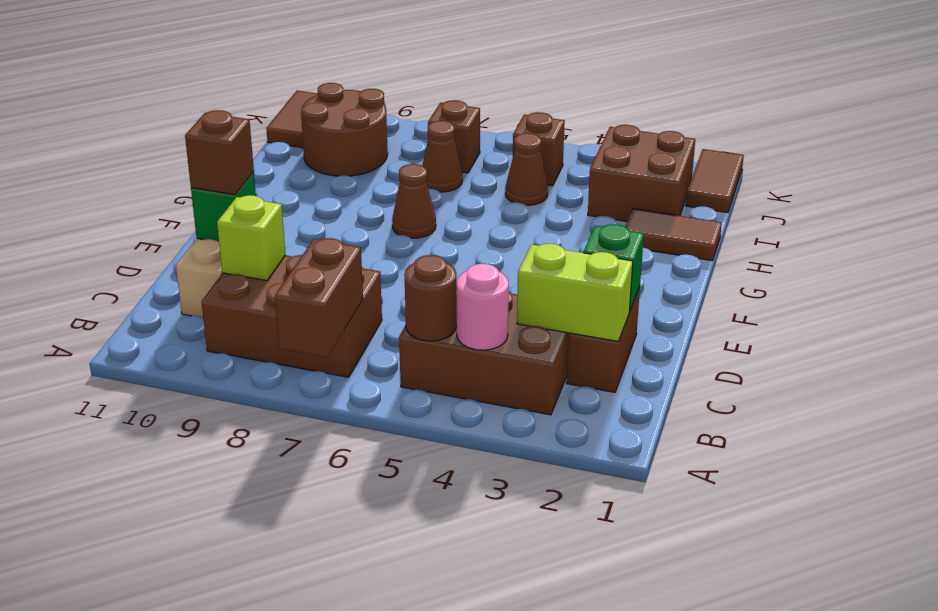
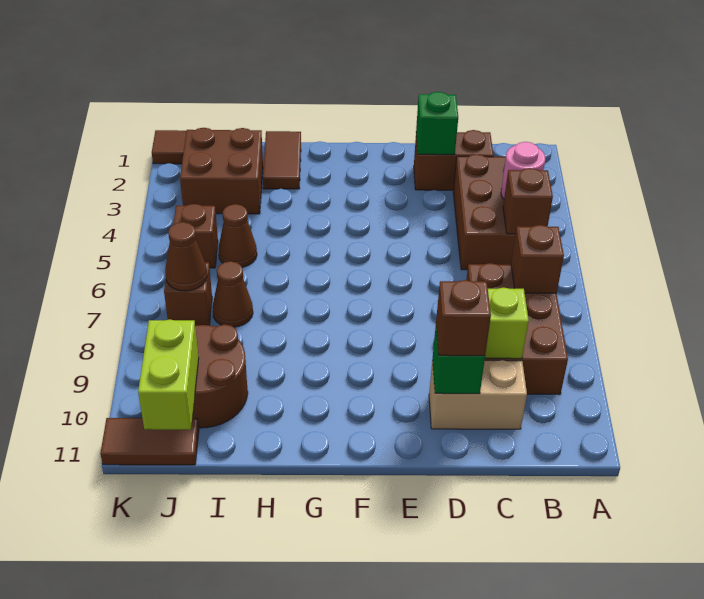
brown 1x2 brick [275,238,363,357] -> brown 1x1 brick [511,225,564,293]
brown 1x1 round brick [404,255,457,341] -> brown 1x1 brick [503,168,553,234]
lime 1x2 brick [517,244,633,342] -> lime 1x2 brick moved to [138,320,199,430]
brown 1x1 cone [392,164,436,238] -> brown 1x1 cone moved to [165,222,207,291]

